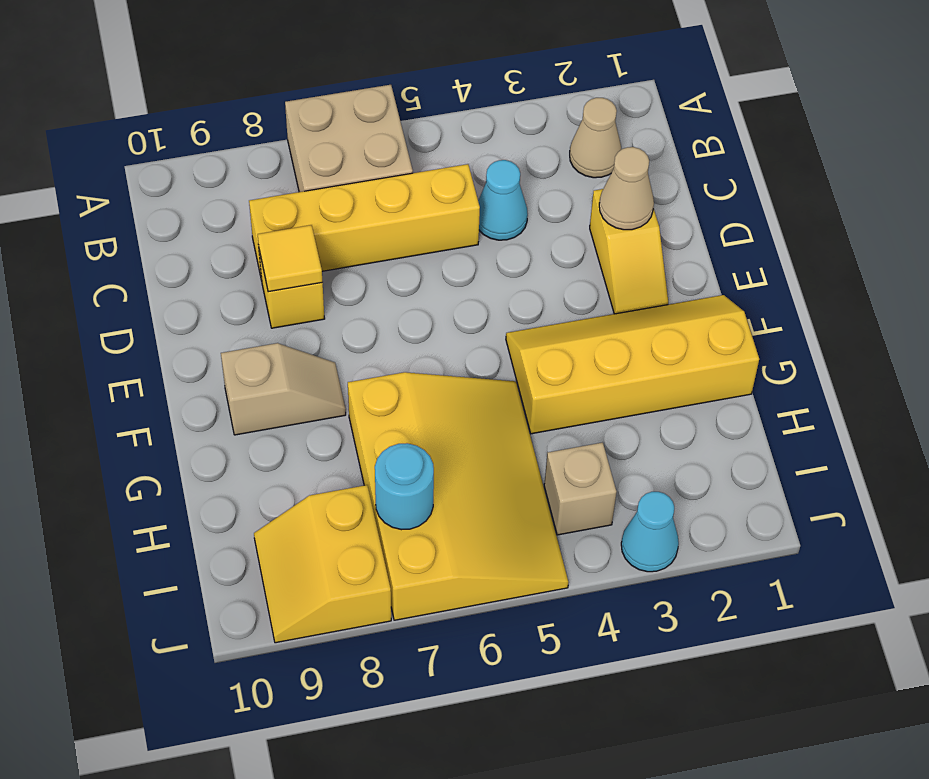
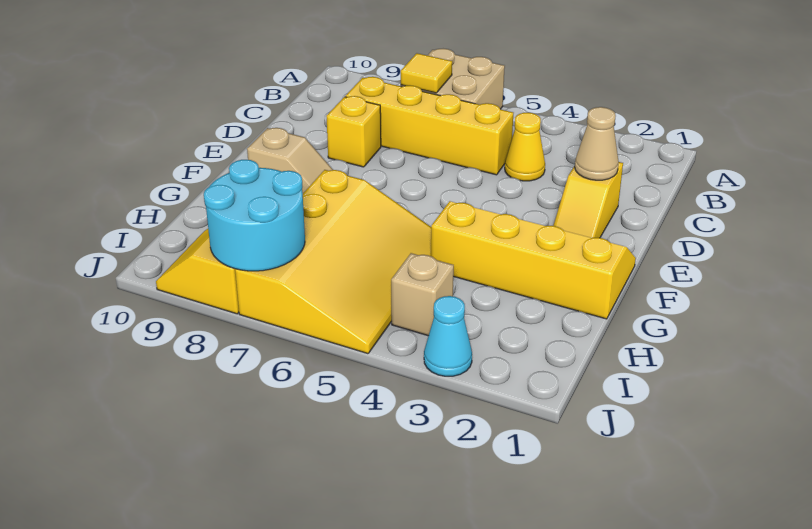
tan 1x1 cone [570,98,621,178] -> none
cyan 1x1 cone [478,160,528,240] -> yellow 1x1 cone [505,113,545,181]
yellow 1x1 tile [258,225,322,292] -> yellow 1x1 tile moved to [400,53,452,93]
cyan 1x1 round brick [375,443,434,530] -> cyan 2x2 round brick [204,160,305,271]

